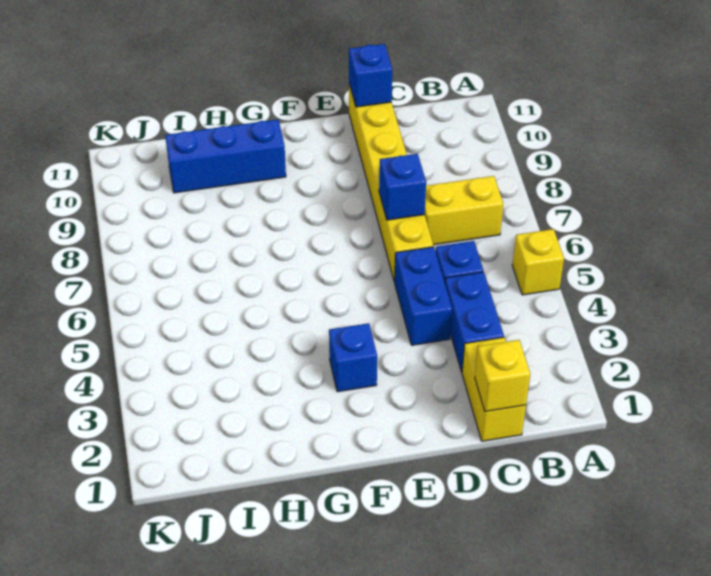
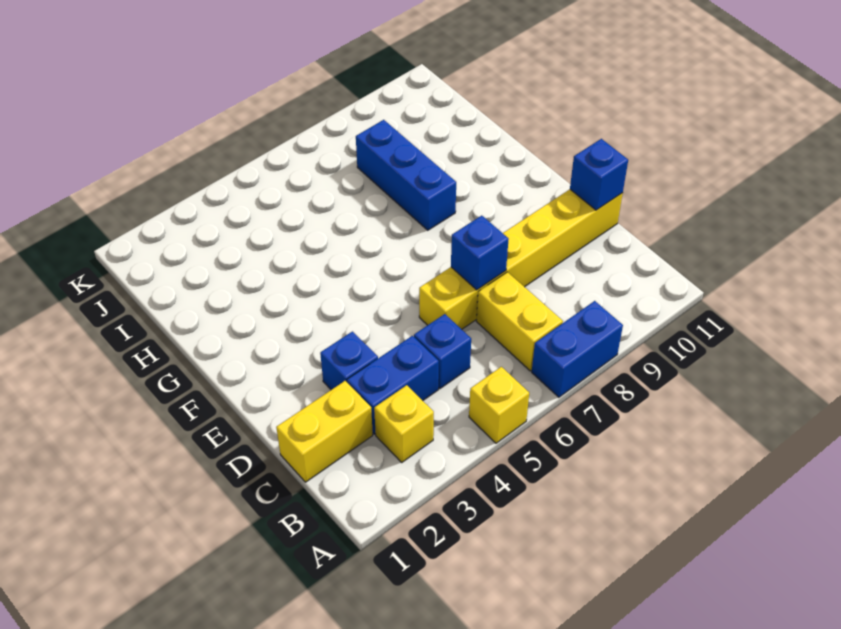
yellow 1x1 brick [475,340,530,412] -> yellow 1x1 brick moved to [374,385,434,462]
blue 1x2 brick [395,247,452,345] -> blue 1x2 brick moved to [532,301,623,397]
blue 1x1 brick [329,323,377,392] -> blue 1x1 brick moved to [320,332,378,390]
blue 1x3 brick [165,119,286,193] -> blue 1x3 brick moved to [356,120,456,230]

